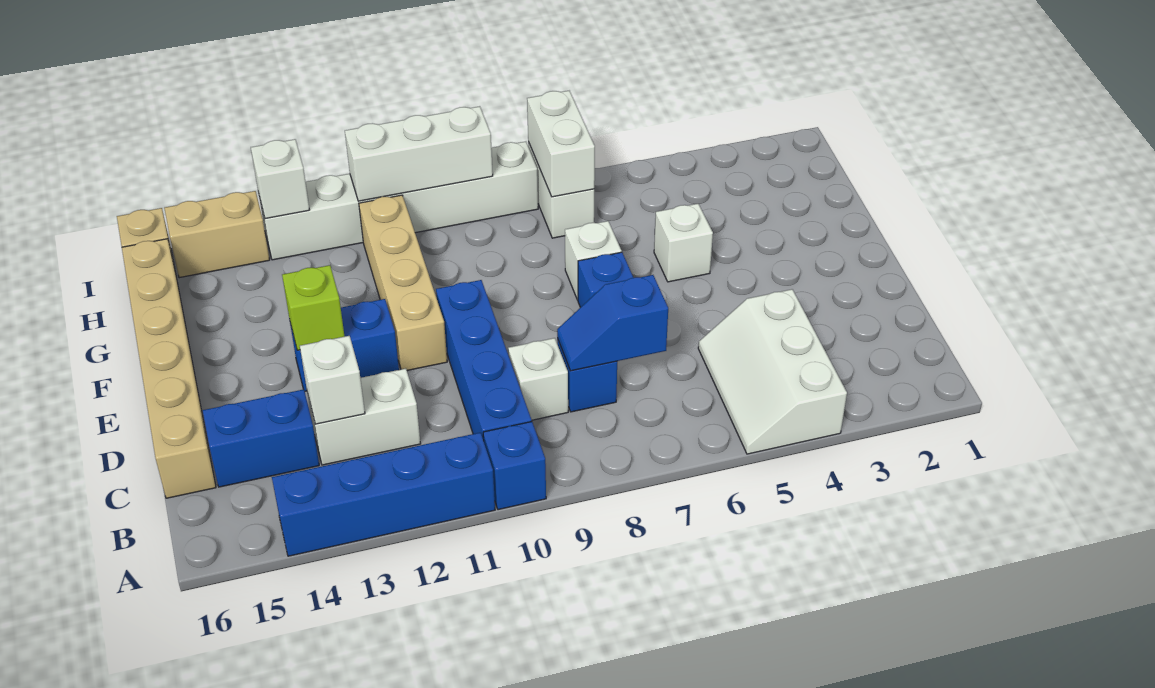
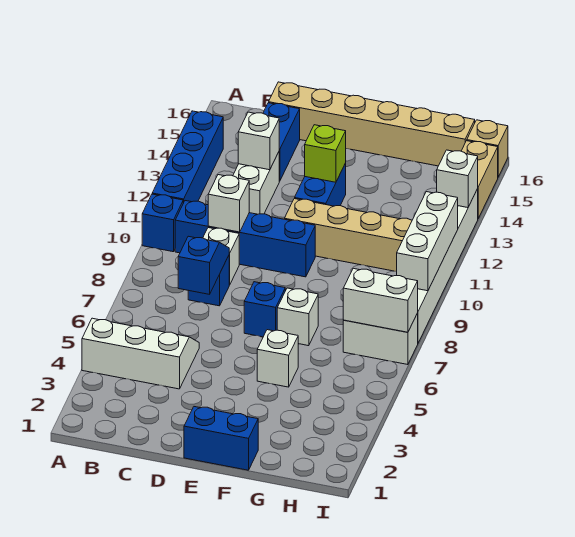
none -> white 1x1 brick [208,175,249,232]
none -> blue 1x2 brick [184,407,258,470]

